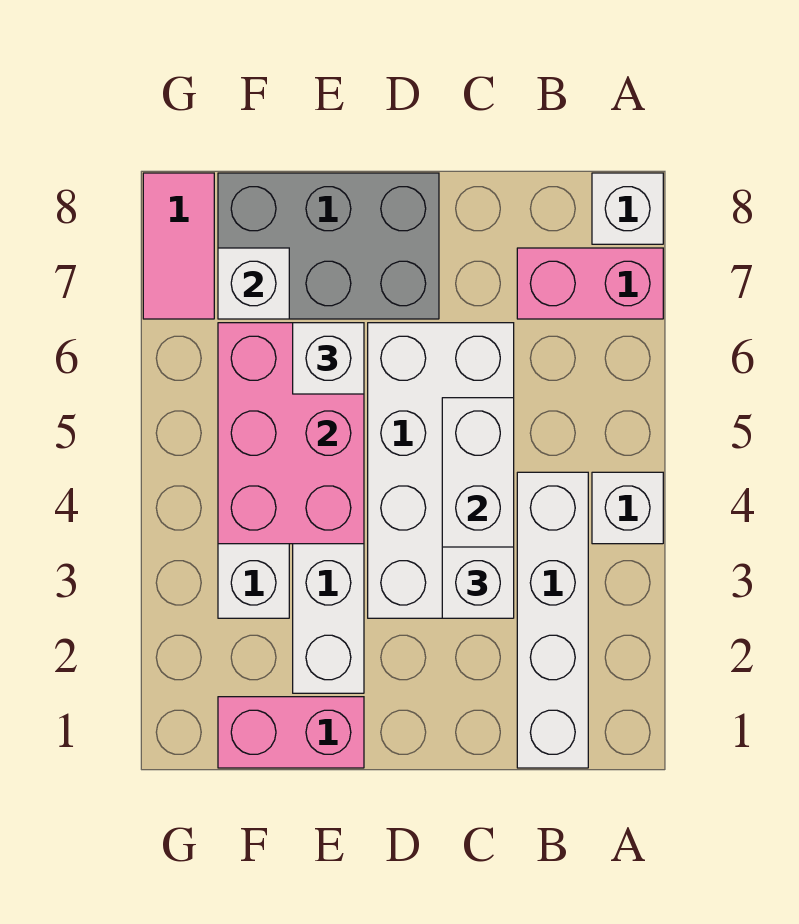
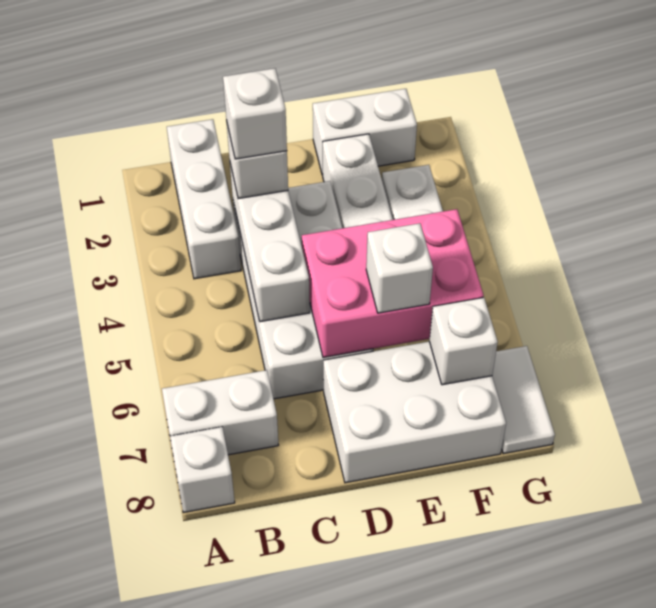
white 1x1 brick [592,472,663,544] -> white 1x1 brick moved to [223,68,287,159]
pink 1x2 brick [517,248,663,319] -> white 1x2 brick [162,370,278,455]
white 1x4 brick [517,472,588,768] -> white 1x3 brick [167,119,241,279]
grey 2x3 brick [218,173,439,319] -> white 2x3 brick [323,342,506,483]
pink 1x2 brick [218,697,364,768] -> white 1x2 brick [313,89,417,175]
pink 2x3 brick [218,323,364,544] -> pink 2x3 brick turned to [302,209,484,358]
pink 1x2 tile [143,173,214,319] -> white 1x2 tile [492,346,555,454]

